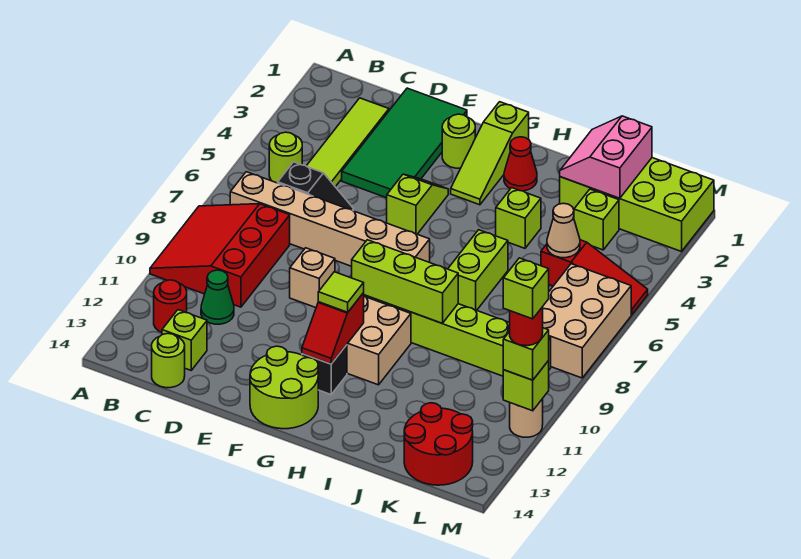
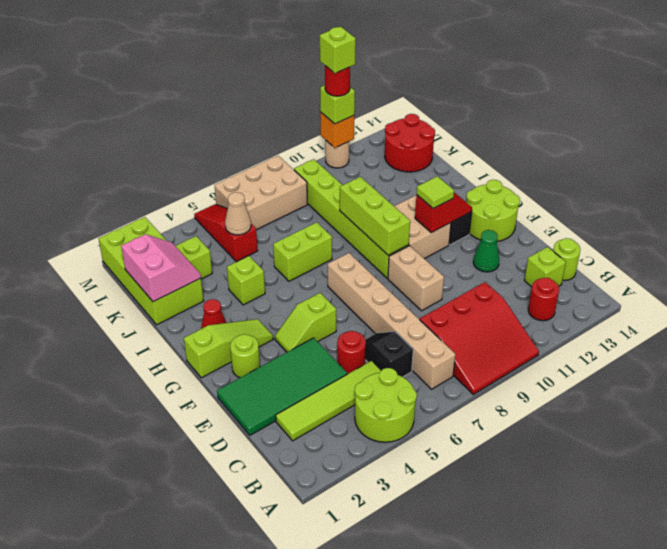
lime 1x1 round brick [269,132,302,183] -> lime 2x2 round brick [355,368,417,442]
green 1x1 cone [201,270,234,324] -> green 1x1 cone moved to [473,230,499,272]
none -> red 1x1 round brick [337,331,366,374]
tan 1x1 brick [290,248,335,308] -> tan 1x2 brick [388,246,444,311]
pink 2x2 slope [560,116,652,198] -> pink 2x2 slope turned to [121,234,201,302]
lime 1x1 brick [503,361,549,411] -> orange 1x1 brick [320,112,354,148]

